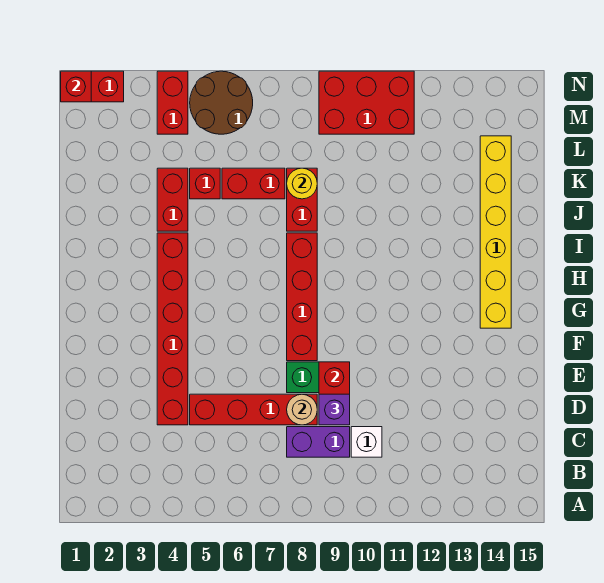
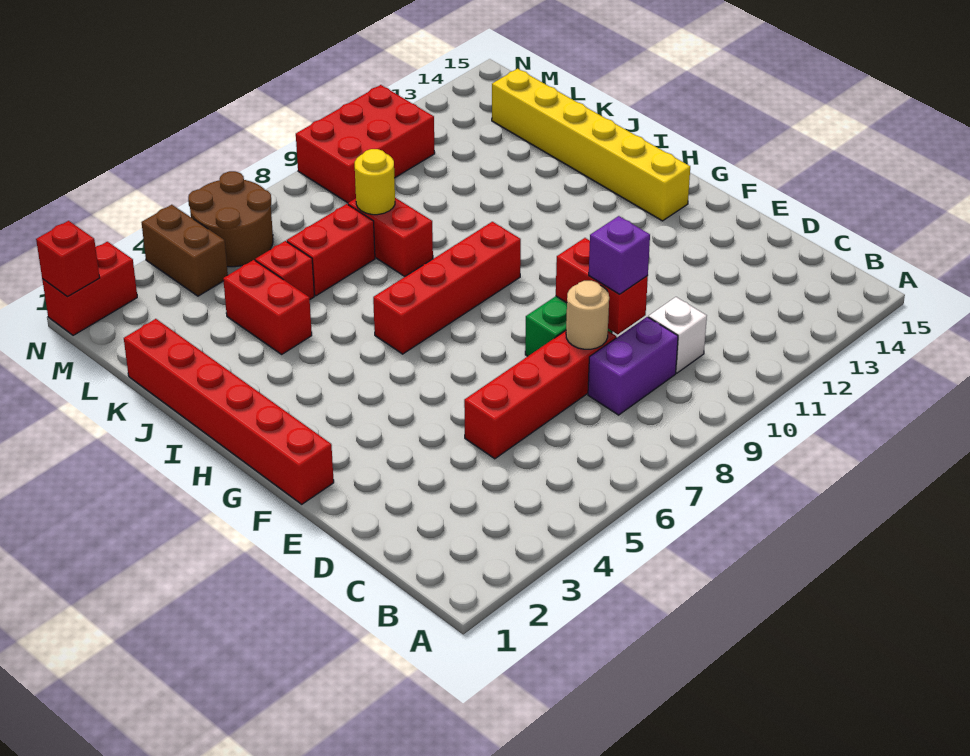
red 1x6 brick [157,233,188,425] -> red 1x6 brick moved to [124,319,334,504]
red 1x4 brick [287,233,317,361] -> red 1x4 brick turned to [373,222,521,354]
red 1x2 brick [157,71,188,134] -> brown 1x2 brick [141,205,228,296]

